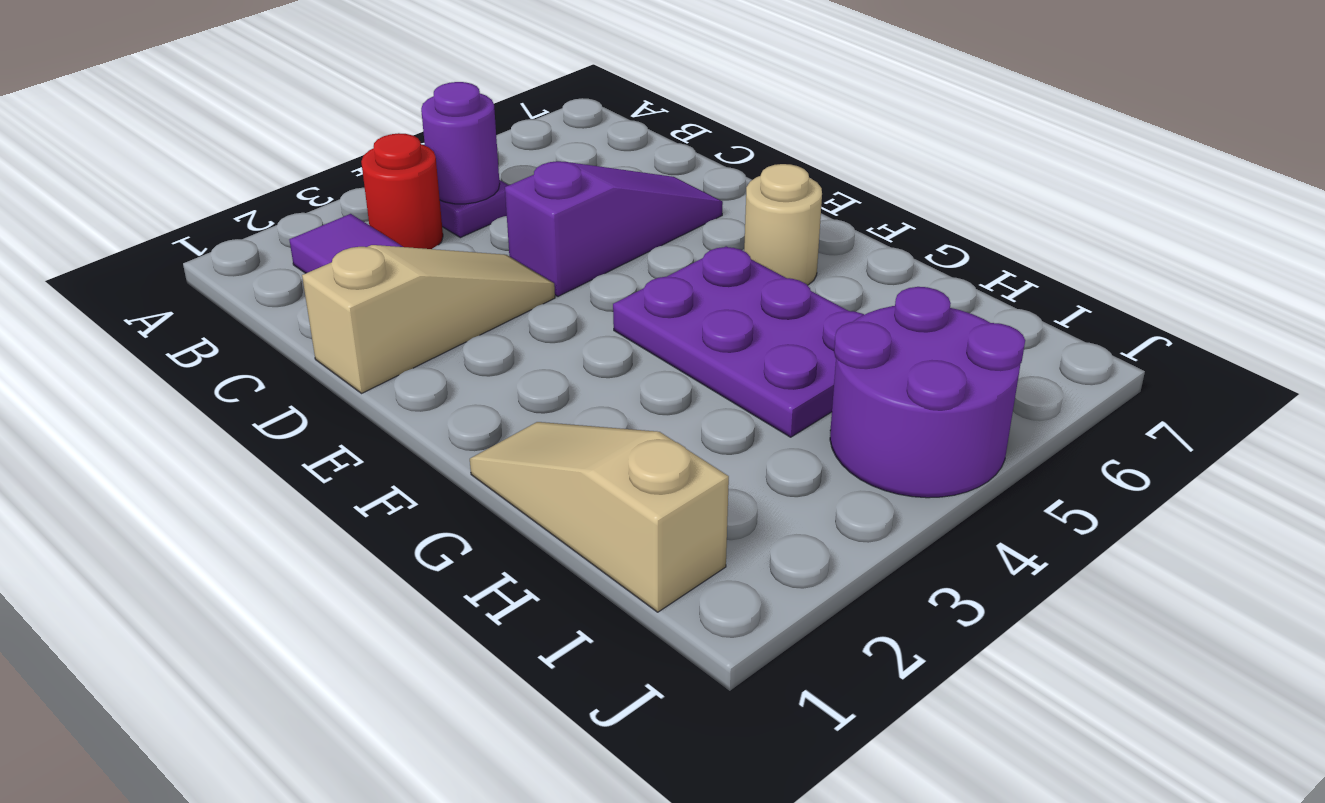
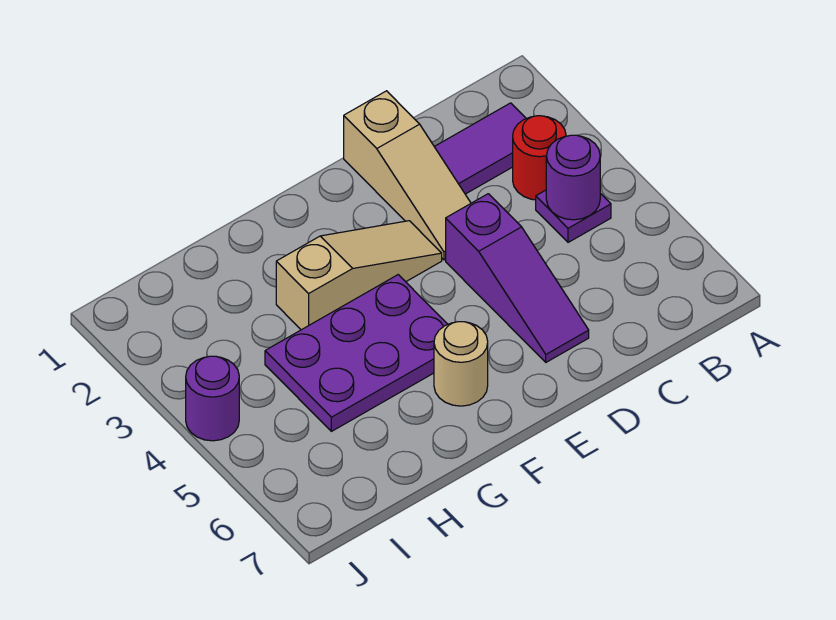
tan 1x3 slope [470,422,729,612] -> tan 1x3 slope moved to [276,221,442,330]
purple 2x2 round brick [830,287,1025,498] -> purple 1x1 round brick [186,356,239,441]

